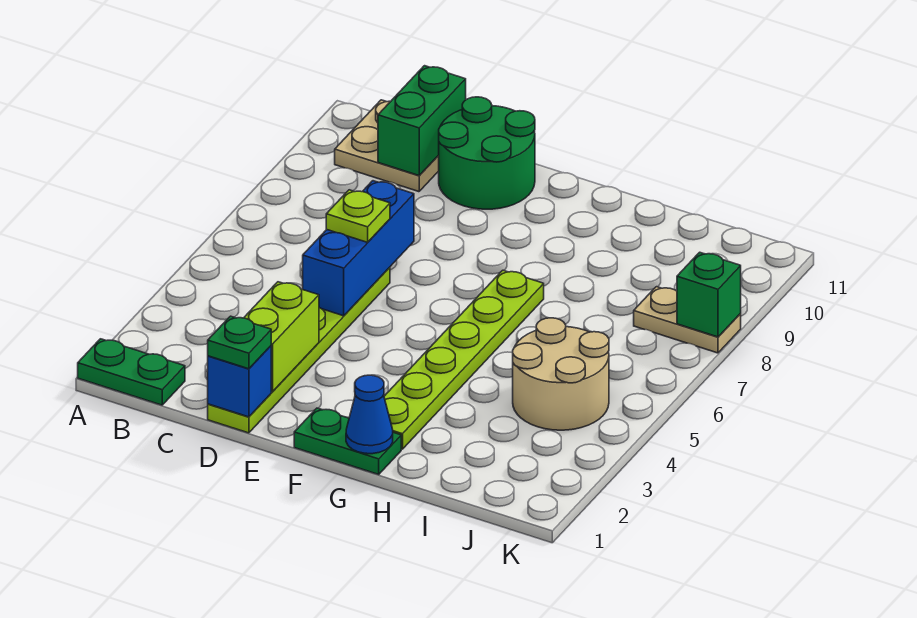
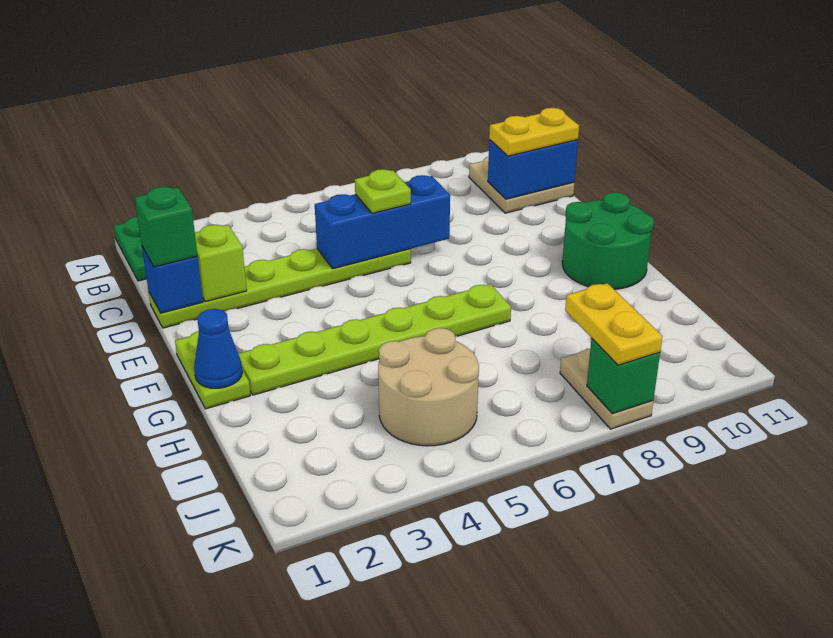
green 1x2 brick [378,66,466,175] -> blue 1x2 brick [488,140,578,199]
none -> yellow 1x2 plate [489,108,579,156]
green 1x1 plate [208,316,271,369] -> green 1x1 brick [134,187,197,267]
lime 1x2 brick [244,282,319,392] -> lime 1x1 brick [195,225,247,302]
green 2x2 round brick [438,97,535,209] -> green 2x2 round brick moved to [562,192,654,289]
green 1x2 plate [294,408,401,474] -> lime 1x2 plate [175,331,250,409]
none -> yellow 1x2 plate [565,283,662,365]

